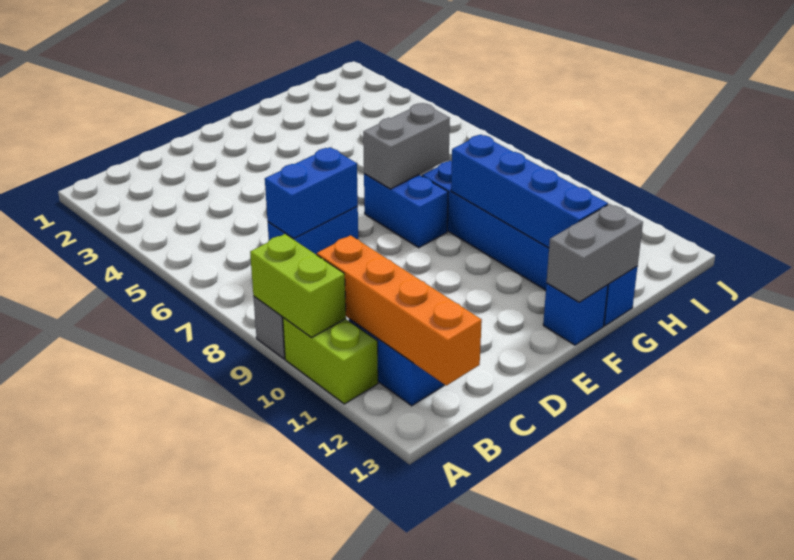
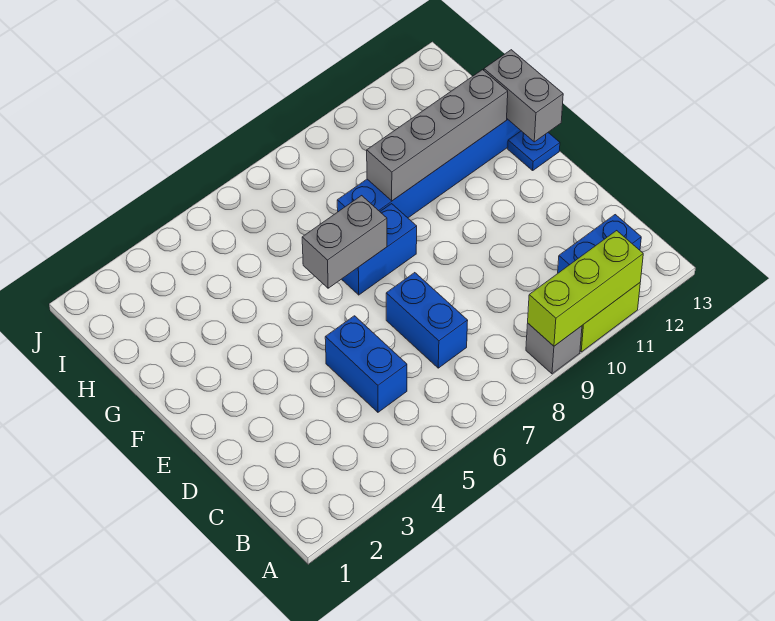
lime 1x2 brick [250,234,346,337] -> lime 1x3 brick [528,231,643,346]
orange 1x4 brick [317,235,482,385] -> none
blue 1x2 brick [265,147,358,239] -> blue 1x2 brick moved to [325,316,407,412]
grey 1x2 brick [363,103,450,189] -> grey 1x2 brick turned to [302,196,387,288]
blue 1x1 brick [543,283,608,345] -> blue 1x1 plate [508,131,560,170]
blue 1x4 brick [451,135,608,248] -> grey 1x4 brick [367,70,508,201]

